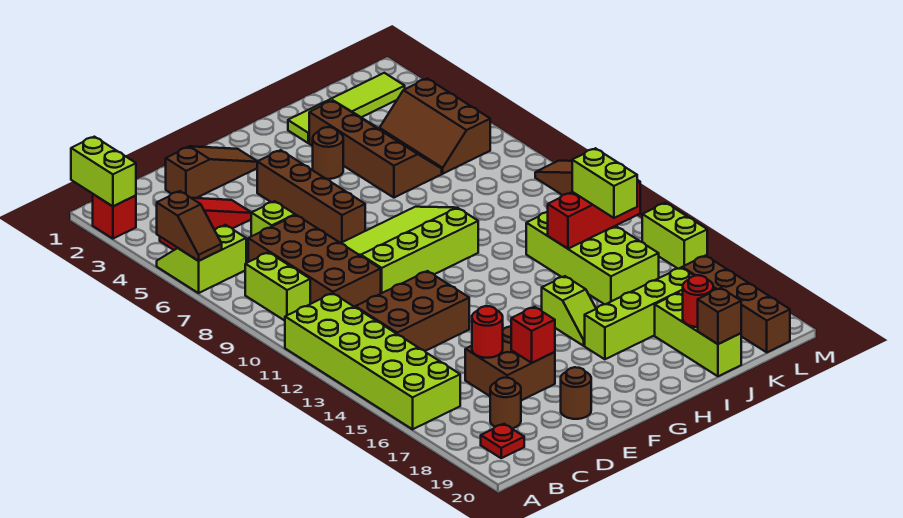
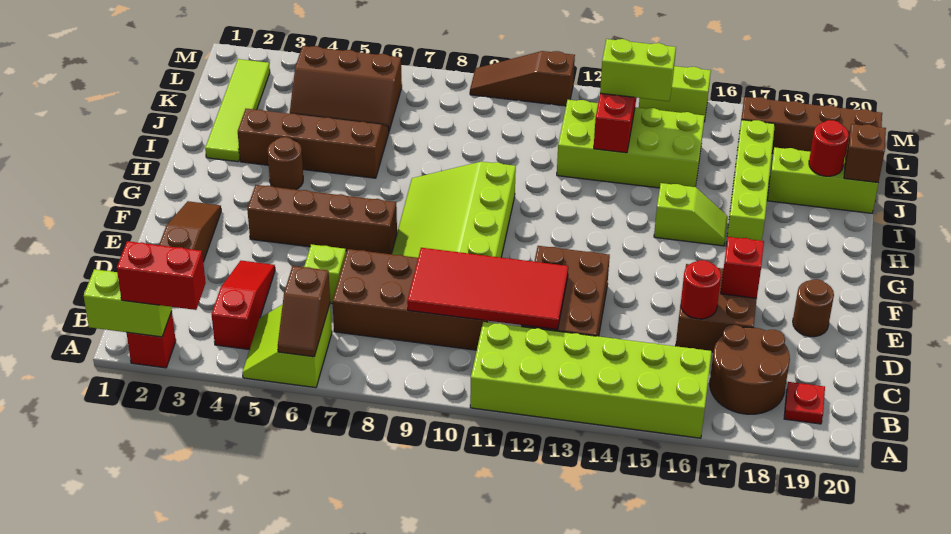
none -> red 1x2 brick [117,241,206,310]
brown 1x2 slope [157,191,222,261] -> brown 1x2 slope turned to [278,266,330,357]
lime 1x2 brick [245,252,310,321] -> none
none -> red 2x4 tile [407,248,568,330]
brown 1x1 round brick [490,378,521,428] -> brown 2x2 round brick [710,325,790,414]

